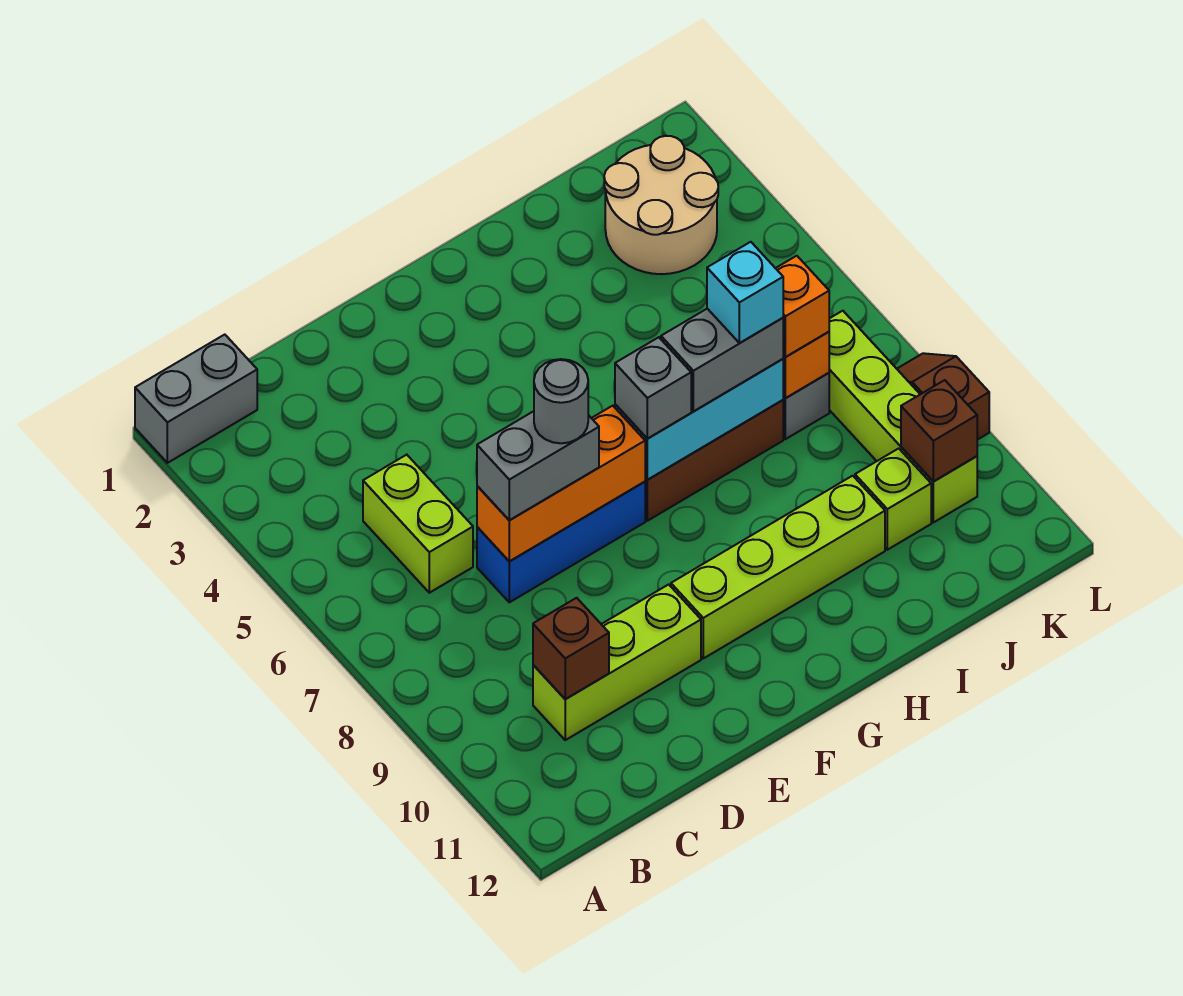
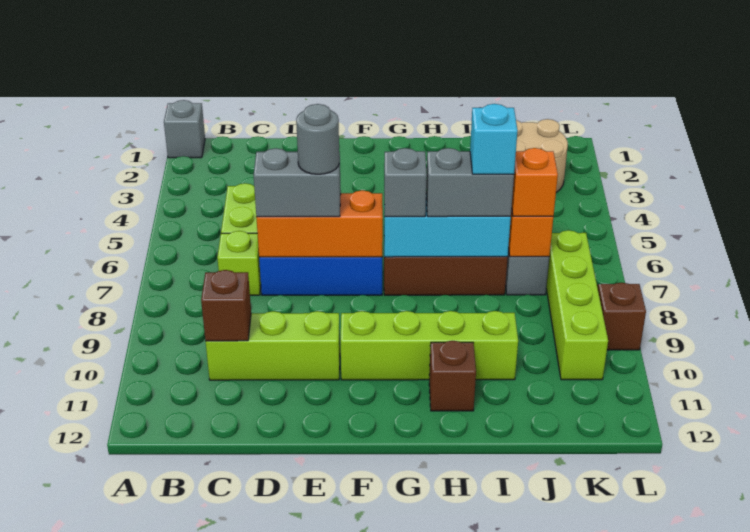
grey 1x2 brick [135,335,257,463] -> grey 1x1 brick [164,100,205,158]
lime 1x1 brick [855,448,931,550] -> lime 1x1 brick moved to [217,231,261,295]
brown 1x1 brick [901,380,977,482] -> brown 1x1 brick moved to [429,341,476,411]

